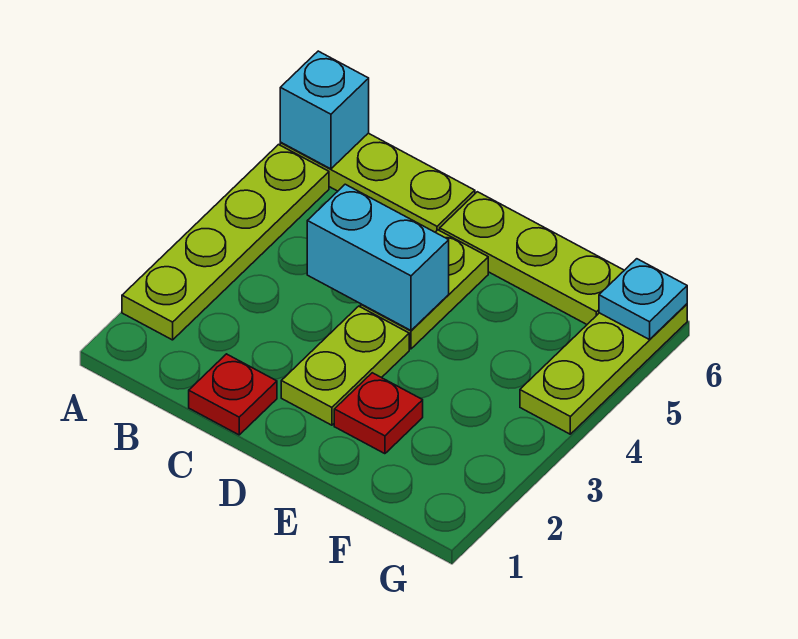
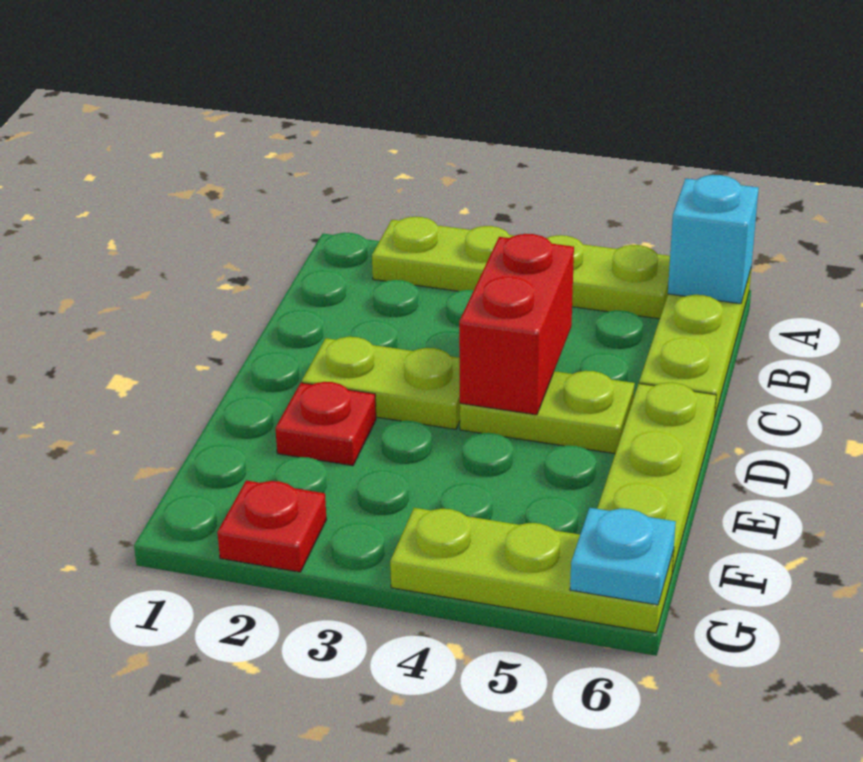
red 1x1 plate [189,354,277,435] -> red 1x1 plate moved to [217,481,327,572]
cyan 1x2 brick [307,184,449,330] -> red 1x2 brick [459,234,574,415]

